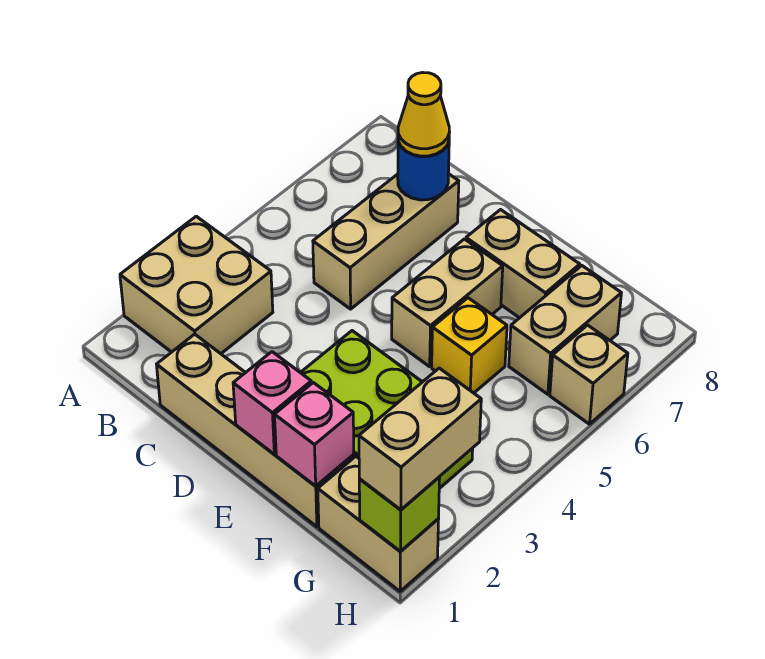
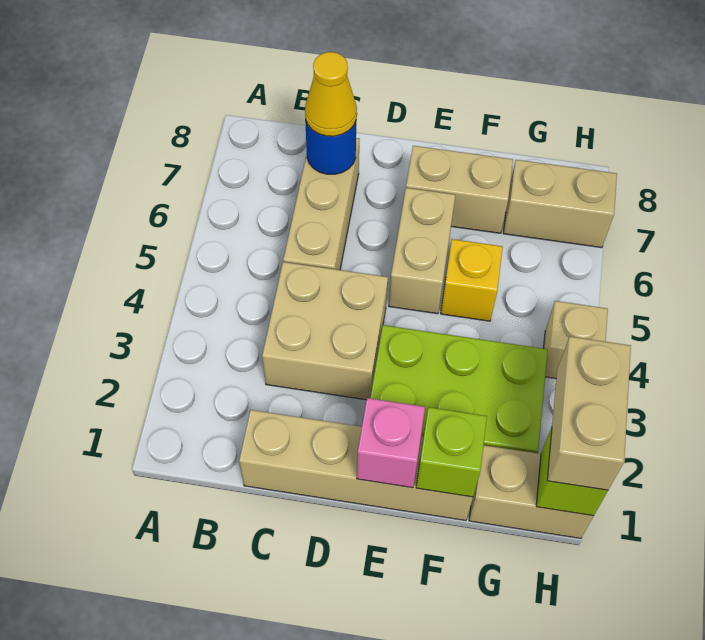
tan 2x2 brick [120,216,273,354] -> tan 2x2 brick moved to [262,262,388,400]
pink 1x1 brick [274,383,354,486] -> lime 1x1 brick [416,407,487,497]
tan 1x2 brick [509,266,621,394] -> tan 1x2 brick turned to [503,160,617,248]
tan 1x1 brick [550,325,628,424] -> tan 1x1 brick moved to [543,301,608,378]

